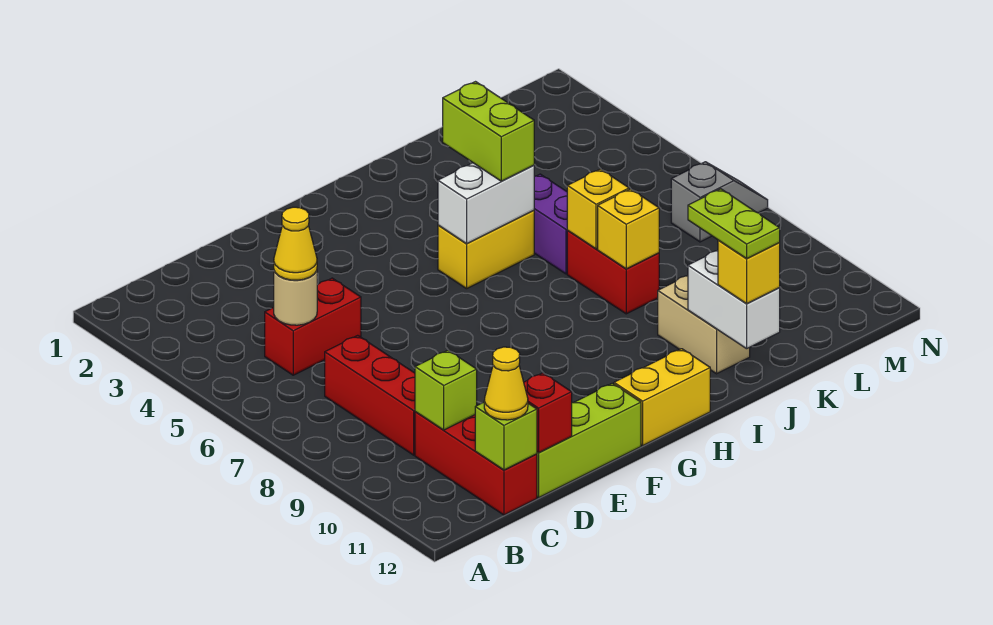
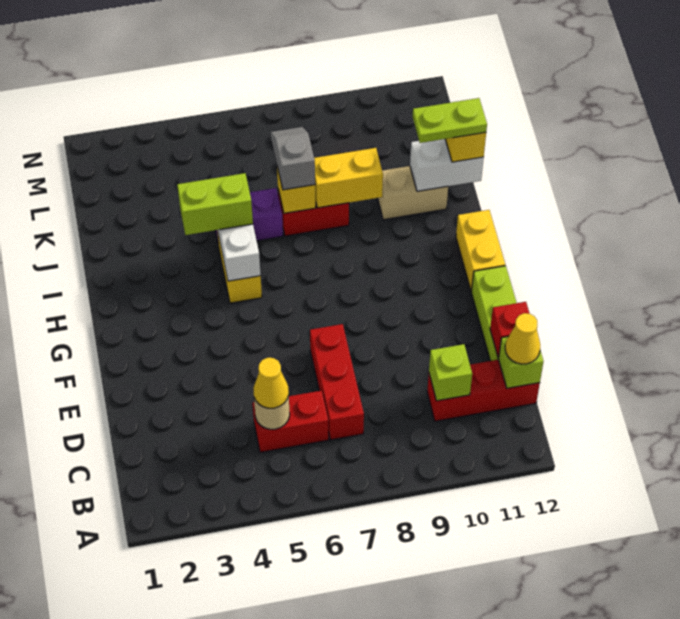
red 1x2 brick [265,278,361,375] -> red 1x2 brick turned to [253,391,329,452]
red 1x3 brick [325,335,415,455] -> red 1x3 brick turned to [310,324,364,440]
yellow 1x1 brick [598,189,659,269] -> yellow 1x2 brick [314,148,383,208]
grey 1x2 slope [671,162,768,242] -> grey 1x2 slope moved to [270,127,315,190]

